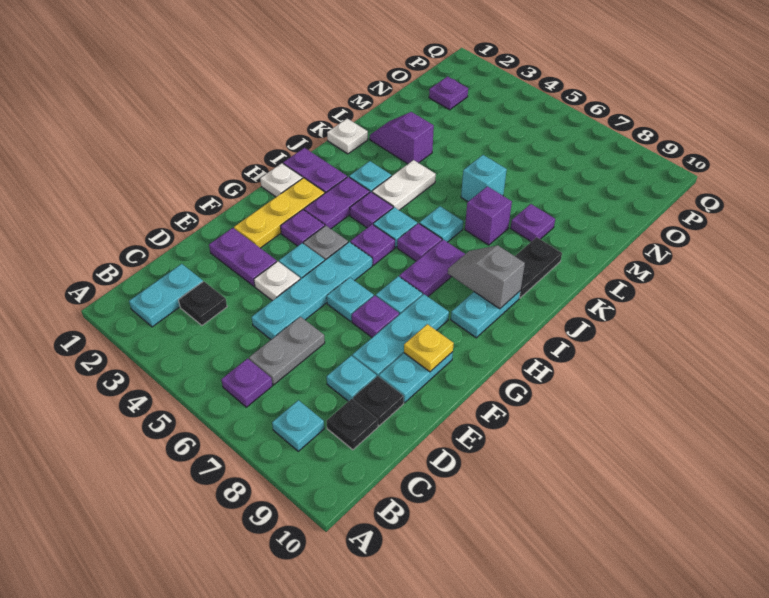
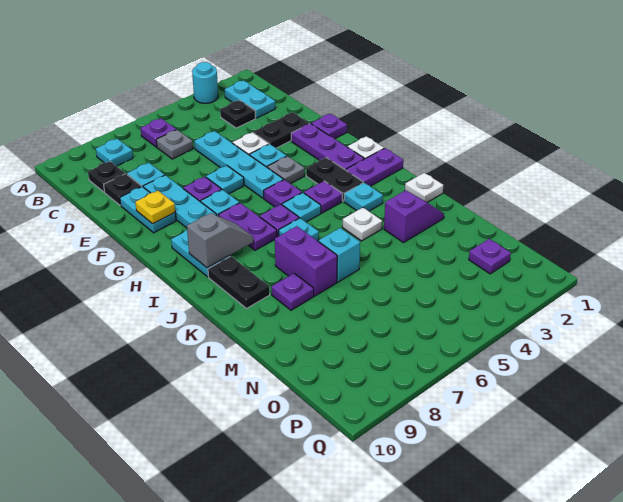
none -> cyan 1x1 round brick [192,62,218,103]
grey 1x2 plate [249,317,325,385] -> grey 1x1 plate [156,130,193,159]
purple 1x2 plate [209,228,277,286] -> black 1x2 plate [253,112,309,148]
yellow 1x3 plate [234,178,325,248] -> purple 1x3 plate [291,124,364,170]
purple 1x1 plate [281,210,325,246] -> purple 1x1 plate moved to [311,114,347,139]
purple 1x2 plate [304,177,370,229] -> black 1x2 plate [306,158,363,201]
white 1x2 plate [372,160,436,210] -> white 1x1 plate [342,208,382,241]
purple 1x1 brick [465,186,512,245] -> purple 1x2 brick [275,226,337,296]

